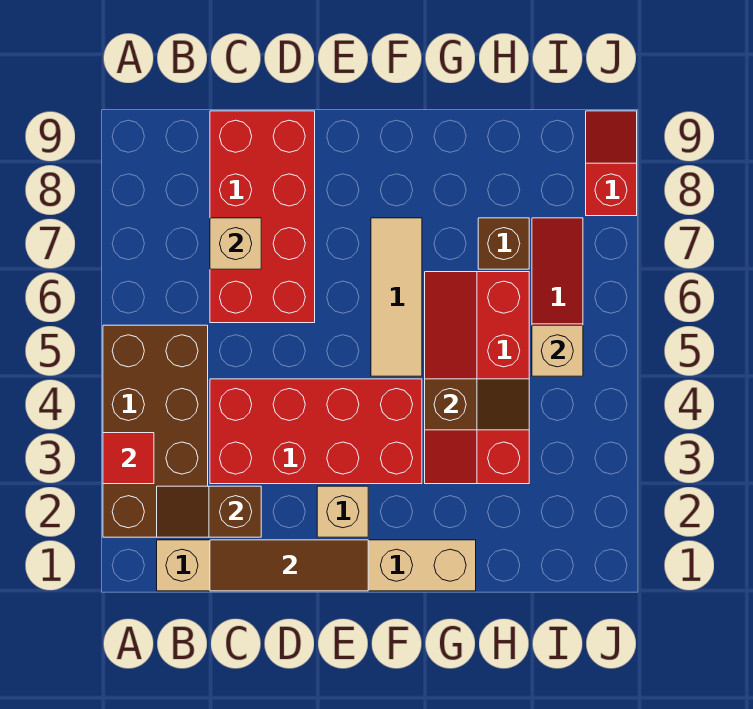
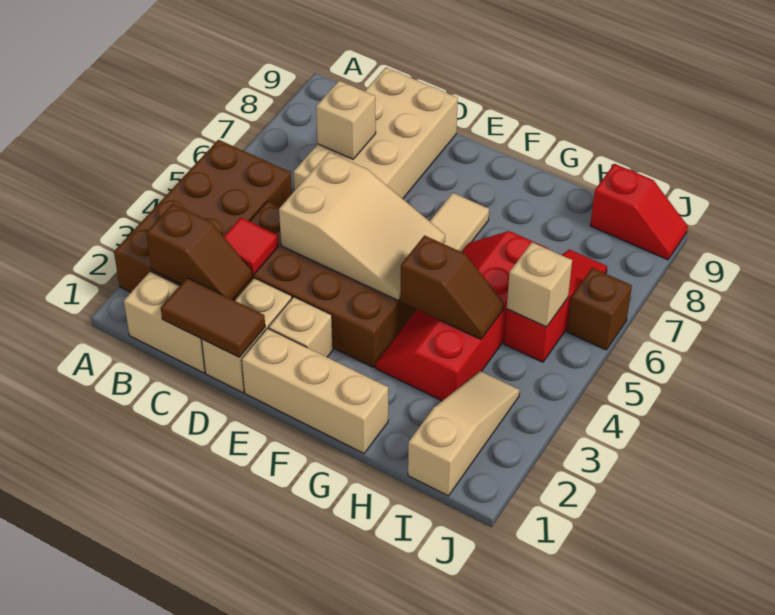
red 1x1 tile [103,433,154,484] -> red 1x1 tile moved to [224,218,278,275]
brown 1x2 slope [157,486,261,537] -> brown 1x2 slope turned to [146,204,252,300]
brown 1x3 tile [210,540,368,591] -> brown 1x2 tile [161,278,265,358]
red 2x4 brick [210,379,422,484] -> brown 2x4 brick [233,201,417,368]
red 2x4 brick [210,111,315,323] -> tan 2x4 brick [293,68,458,199]
none -> tan 1x2 brick [202,278,292,393]
none -> tan 2x3 slope [279,152,445,301]
brown 1x1 brick [478,218,529,269] -> brown 1x1 brick moved to [567,268,632,350]
none -> tan 1x3 slope [408,371,520,496]
red 1x2 slope [586,111,637,216] -> red 1x2 slope turned to [590,164,688,260]

